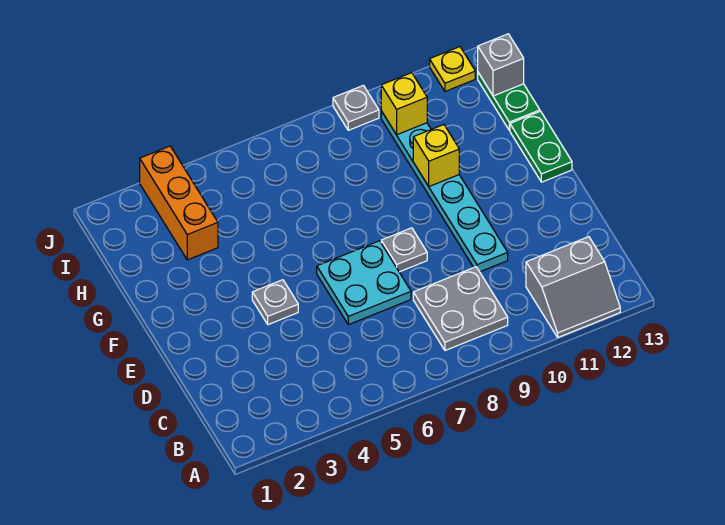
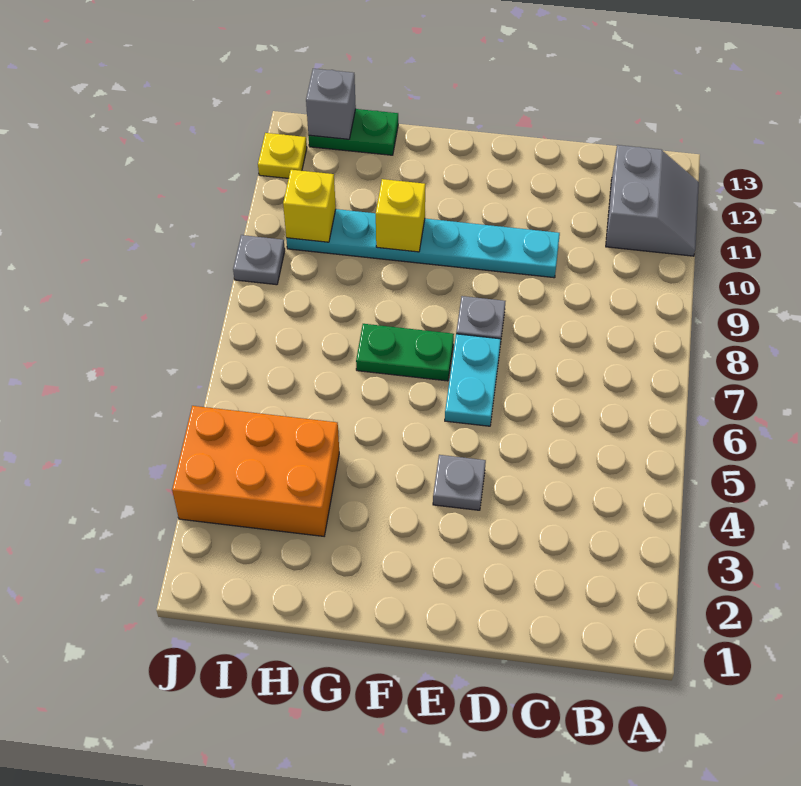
grey 2x2 plate [413,267,508,350] -> none
cyan 2x2 plate [317,241,411,325] -> cyan 1x2 plate [445,334,501,426]
green 1x2 plate [510,111,572,182] -> green 1x2 plate moved to [356,324,454,381]
orange 1x3 brick [140,146,218,260] -> orange 2x3 brick [172,406,339,536]

